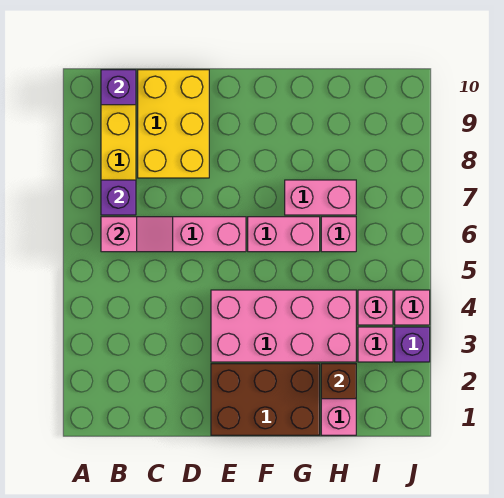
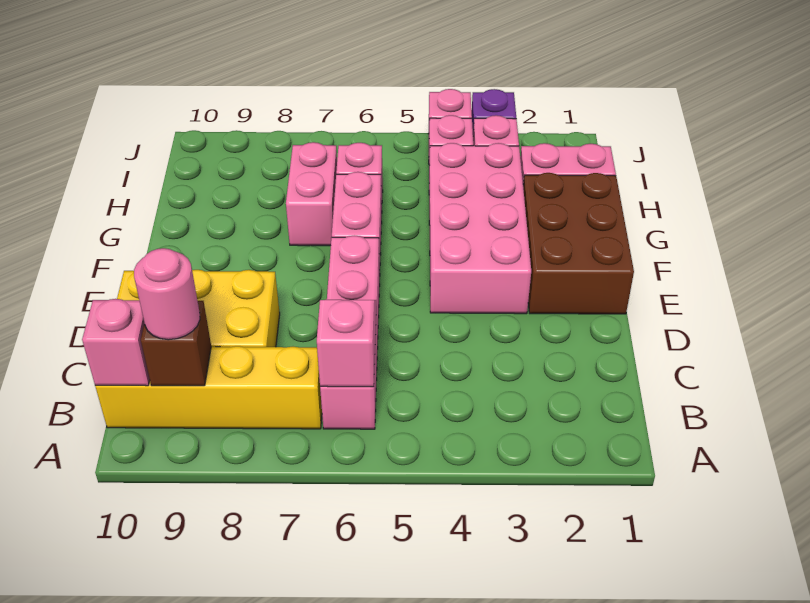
purple 1x1 brick [101,180,136,215] -> none
none -> pink 1x1 round brick [134,248,200,340]
purple 1x1 brick [101,70,136,105] -> pink 1x1 brick [82,299,150,386]
brown 1x1 brick [321,364,356,399] -> brown 1x1 brick moved to [141,301,211,386]

